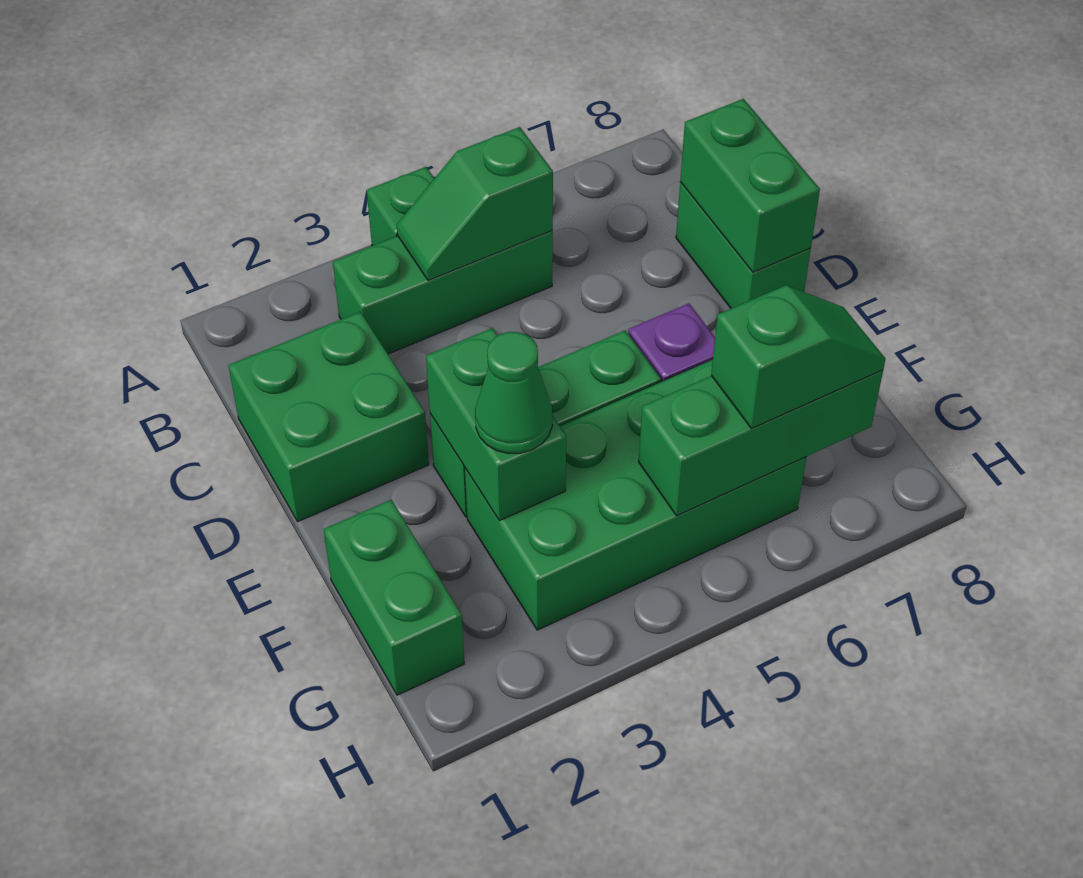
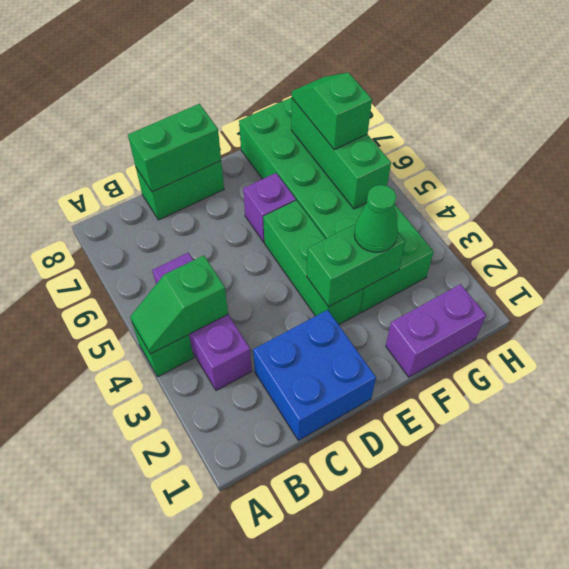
green 1x3 brick [333,231,553,354] -> purple 1x3 brick [152,253,252,391]
green 1x2 slope [397,127,553,280] -> green 1x2 slope turned to [130,255,228,354]
green 2x2 brick [228,312,429,522] -> blue 2x2 brick [253,310,376,441]
green 1x2 brick [323,500,464,695] -> purple 1x2 brick [386,284,486,377]
green 2x4 brick [465,360,807,630] -> green 2x6 brick [239,97,434,313]

